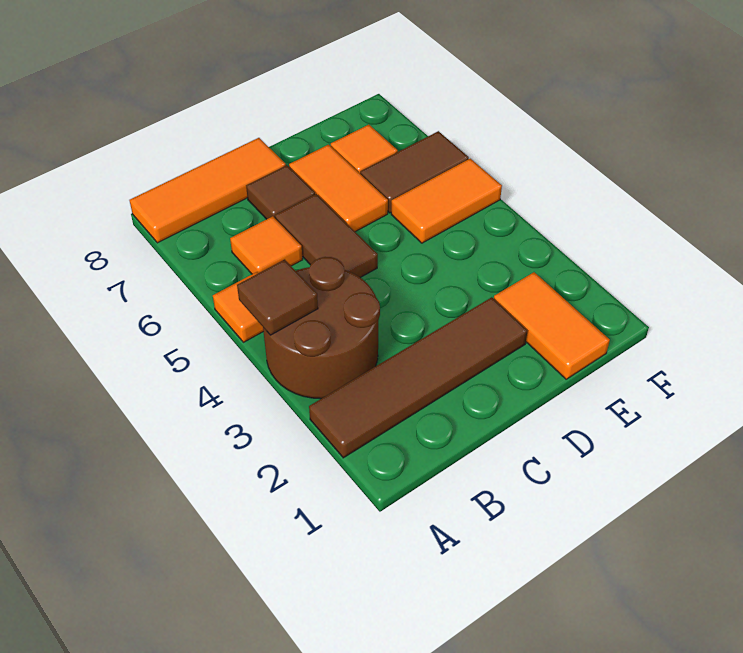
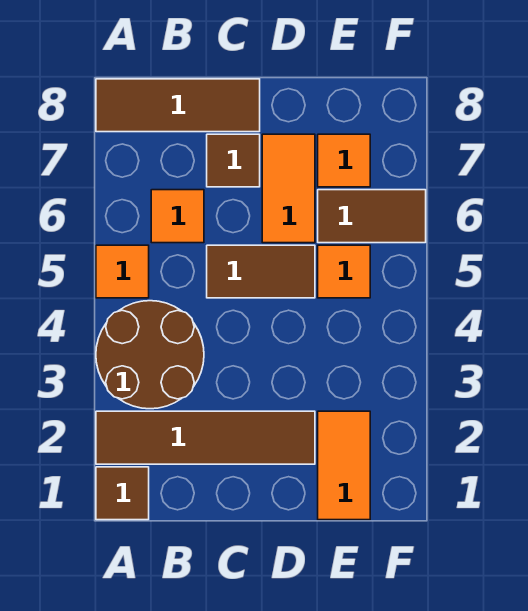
brown 1x1 tile [237,259,318,335] -> brown 1x1 tile moved to [96,467,149,520]
orange 1x3 tile [129,138,286,243] -> brown 1x3 tile [96,79,260,132]
brown 1x2 tile [275,194,378,278] -> brown 1x2 tile turned to [207,245,315,298]
orange 1x2 tile [391,159,502,243] -> orange 1x1 tile [318,245,370,298]

